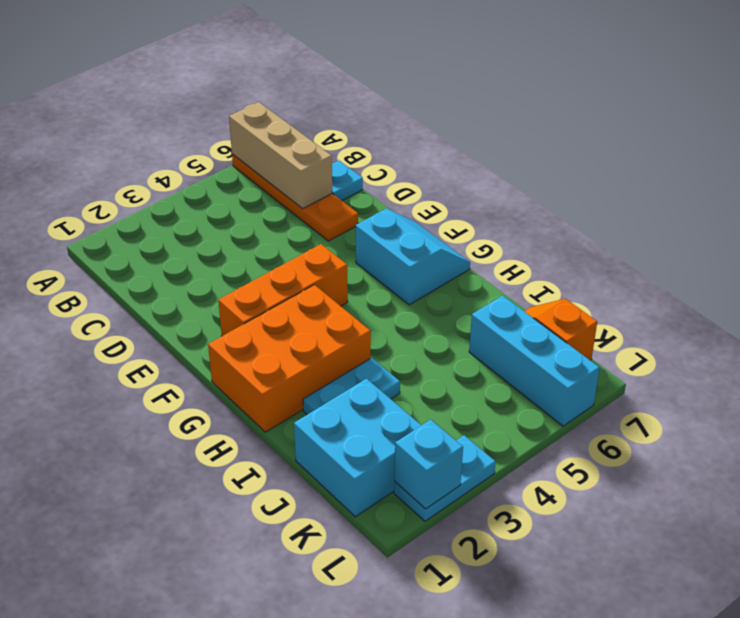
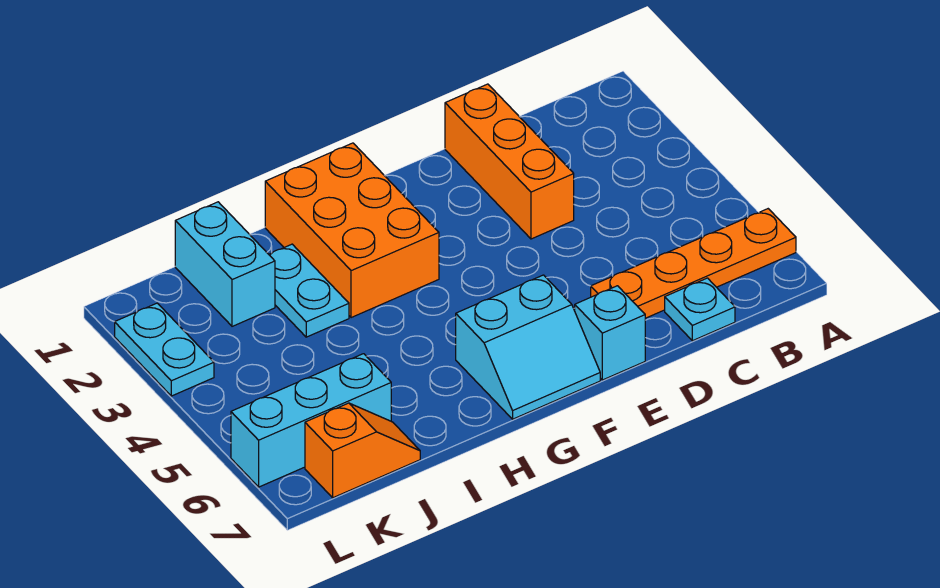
tan 1x3 brick [229,102,332,209] -> none
orange 1x3 brick [218,244,348,336] -> orange 1x3 brick moved to [445,84,574,239]
cyan 2x2 brick [294,379,421,517] -> cyan 1x2 brick [175,202,275,326]
cyan 1x1 brick [394,420,463,509] -> cyan 1x1 brick moved to [575,286,645,380]

